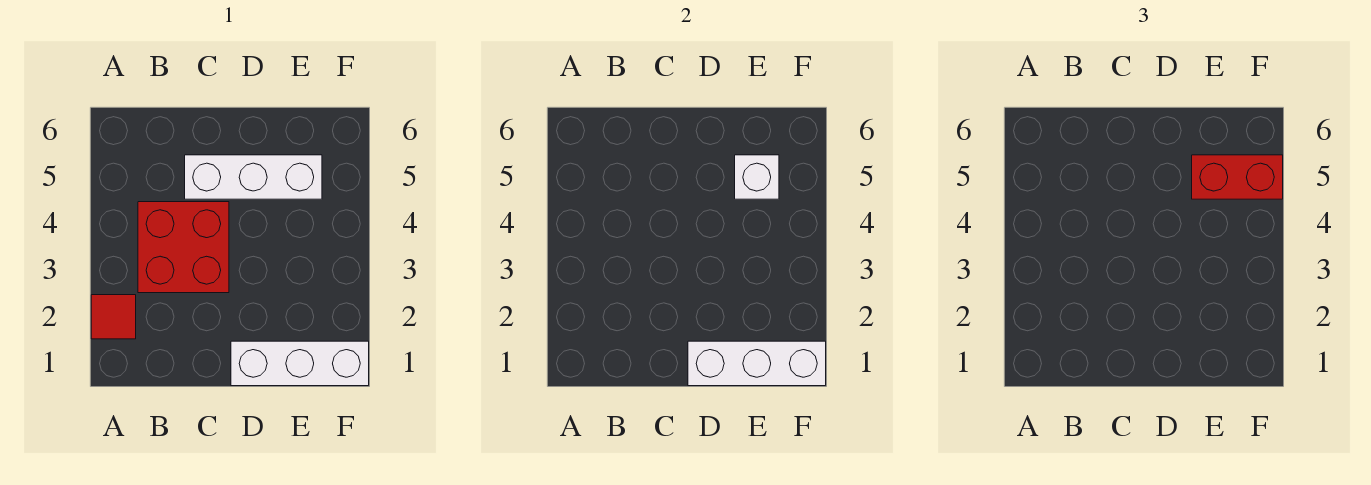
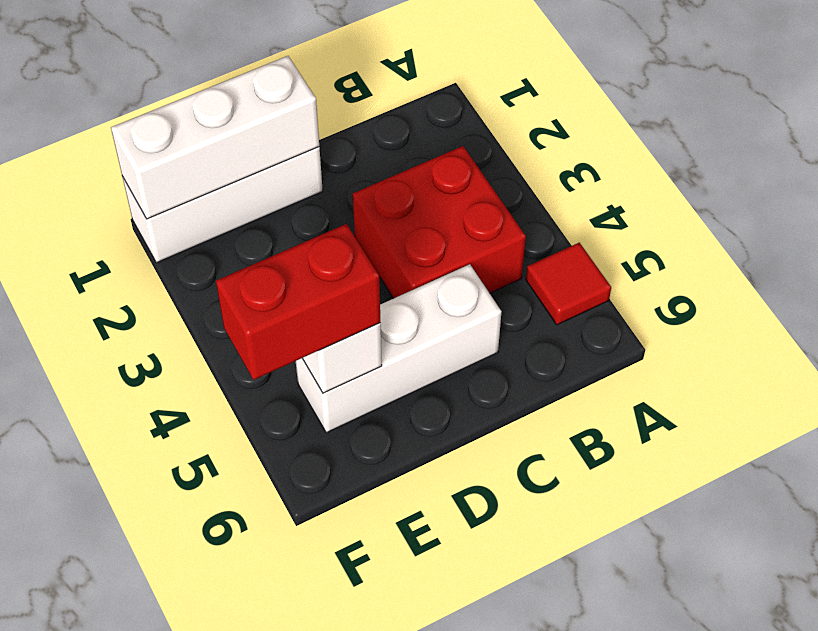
red 1x1 tile [91,295,136,339] -> red 1x1 tile moved to [526,242,611,325]

